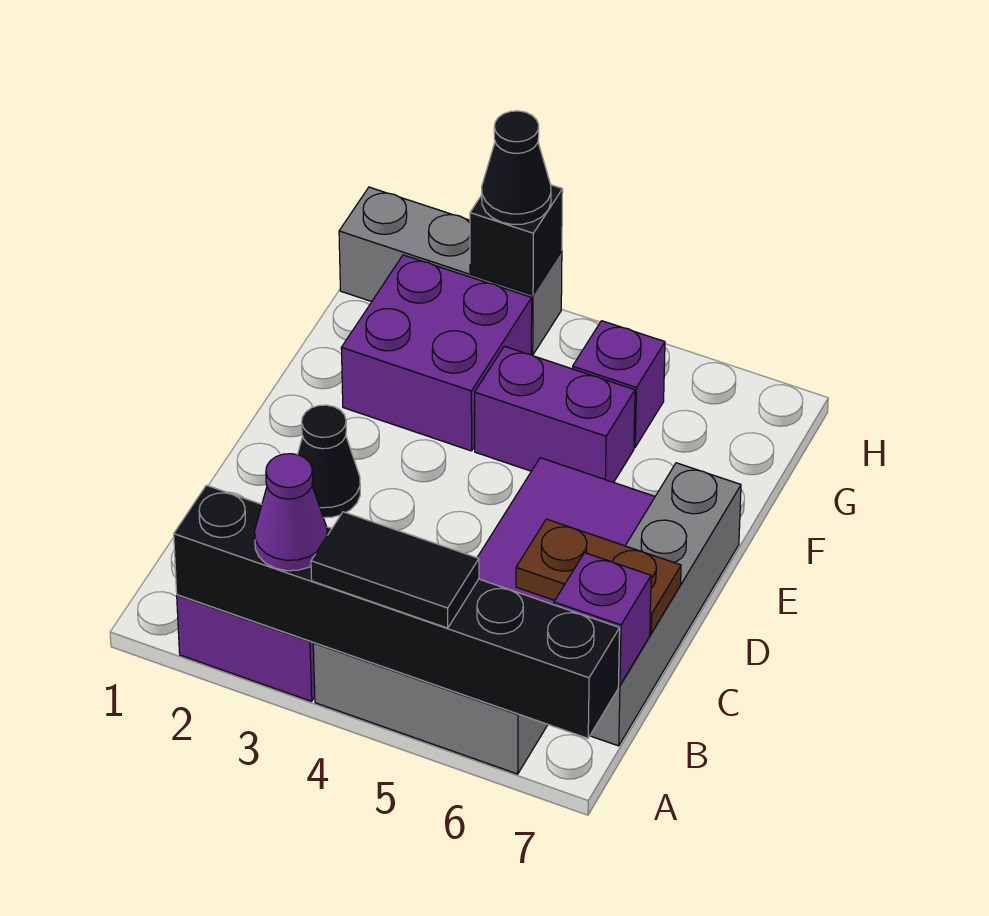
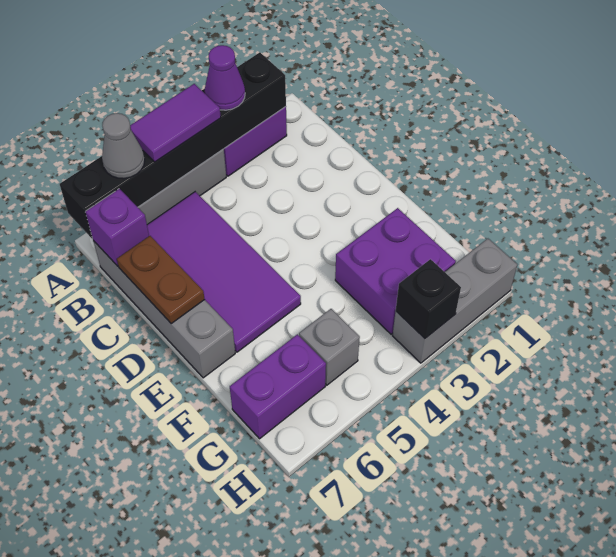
black 1x2 tile [311,512,479,628] -> purple 1x2 tile [130,84,221,162]
none -> grey 1x1 cone [102,113,145,179]
brown 1x2 plate [516,519,681,633] -> brown 1x2 plate turned to [117,236,205,323]
black 1x1 cone [297,405,360,518] -> none
purple 1x2 brick [475,346,635,482] -> purple 1x2 brick moved to [230,334,326,439]
purple 1x1 brick [572,321,665,447] -> grey 1x1 brick [299,309,360,385]
black 1x1 cone [482,111,551,224] -> none

